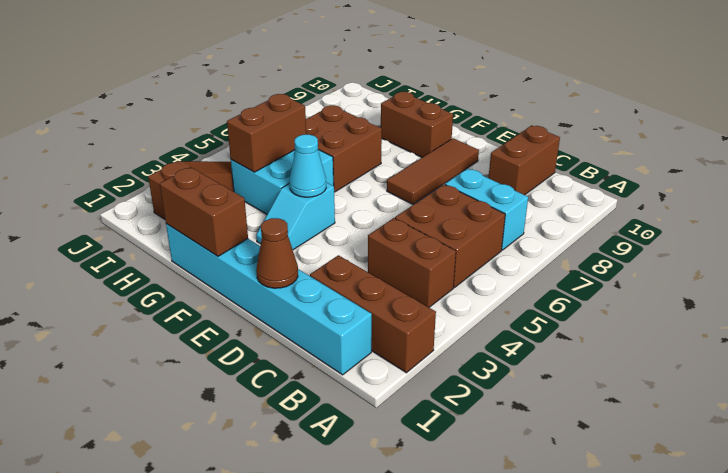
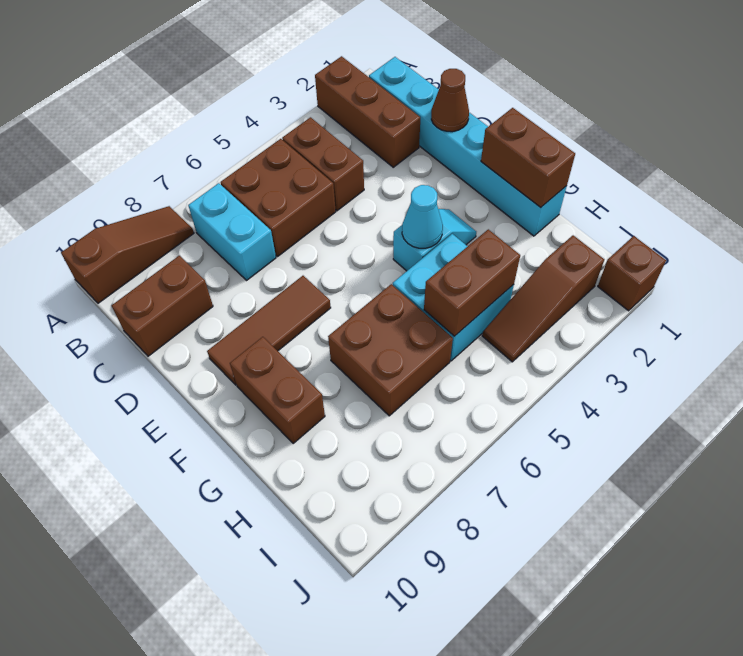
none -> brown 1x3 slope [61,206,194,303]
none -> brown 1x1 brick [598,236,666,311]

